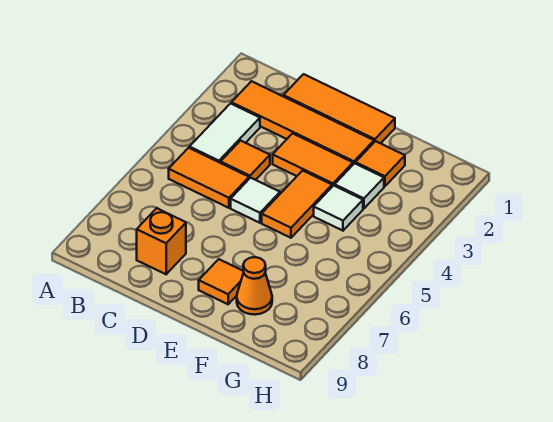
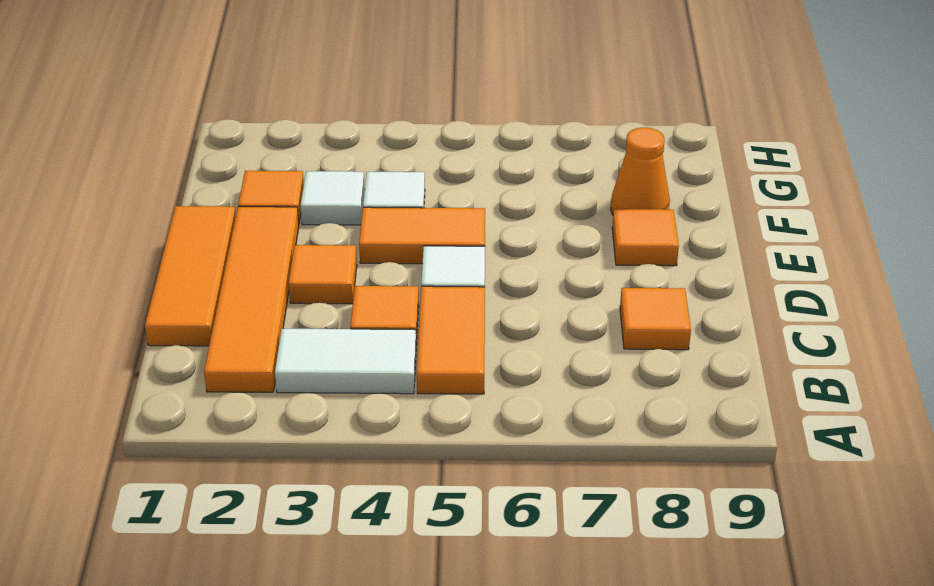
orange 1x1 brick [137,208,186,274] -> orange 1x1 tile [620,288,691,350]
orange 1x2 tile [273,133,353,186] -> orange 1x1 tile [288,245,357,304]

